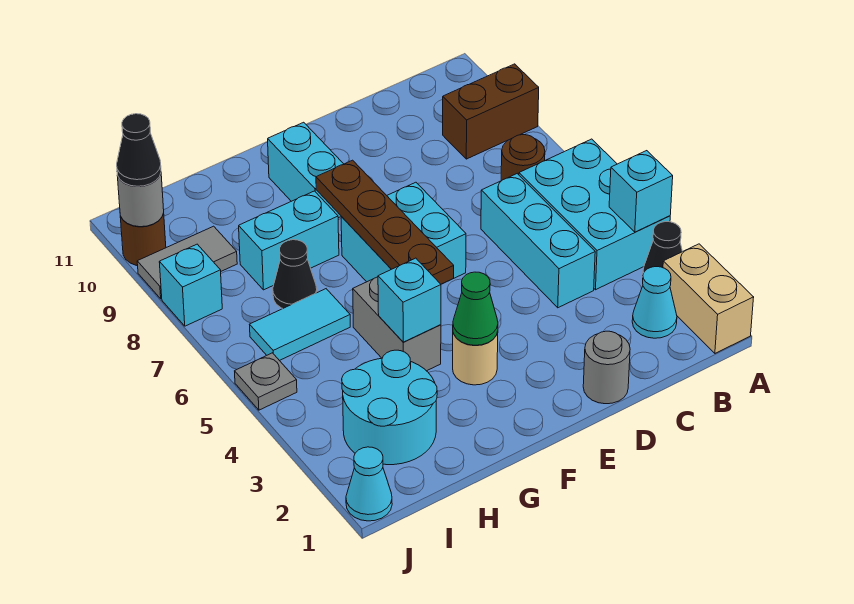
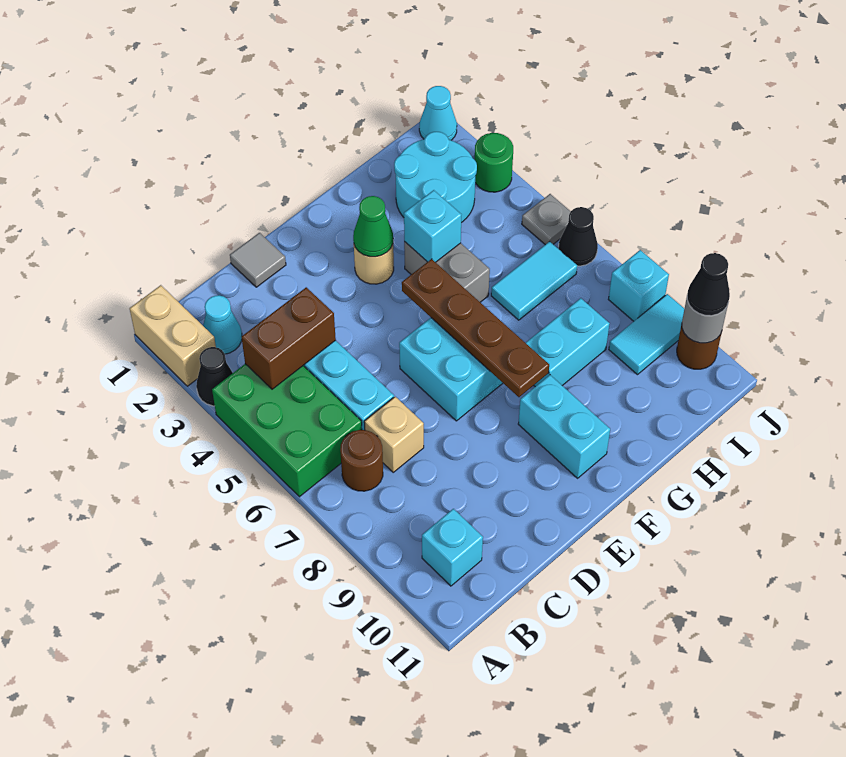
cyan 2x3 brick [519,139,670,290] -> green 2x3 brick [212,364,362,497]
cyan 1x1 brick [609,151,673,232] -> cyan 1x1 brick moved to [422,509,483,586]
brown 1x2 brick [443,64,539,159] -> brown 1x2 brick moved to [242,287,336,389]
none -> tan 1x1 brick [364,397,424,472]
grey 1x1 round brick [583,331,630,404] -> grey 1x1 tile [230,233,286,287]
black 1x1 cone [273,240,317,309] -> black 1x1 cone moved to [559,207,598,266]
grey 1x2 tile [137,226,237,299] -> cyan 1x2 tile [609,294,684,375]
none -> green 1x1 round brick [475,133,513,192]

